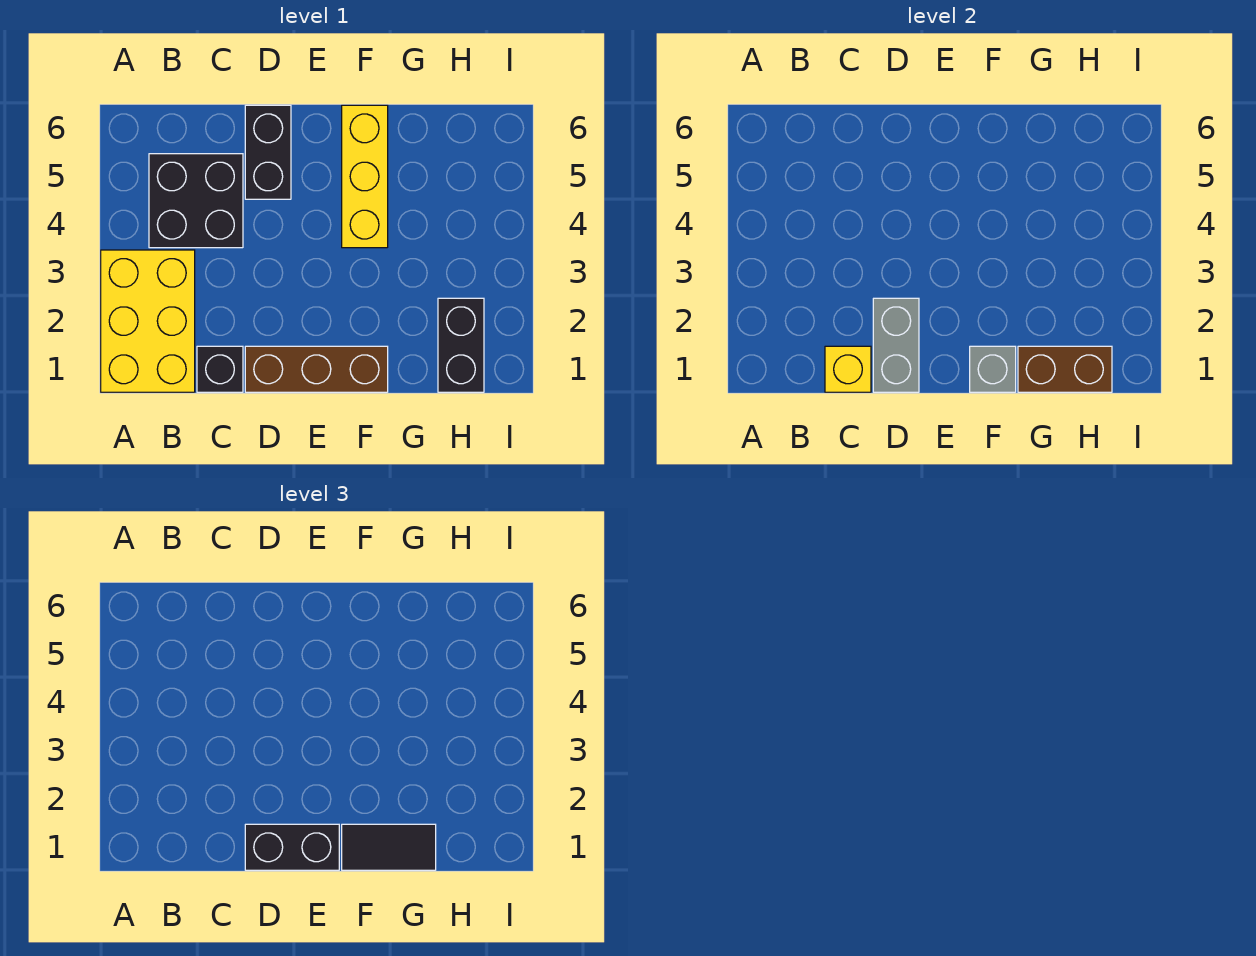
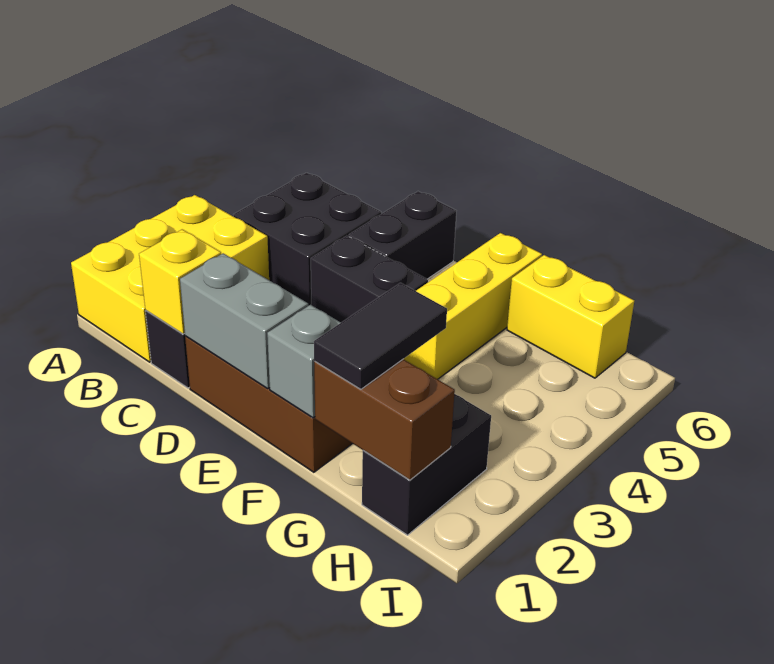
grey 1x2 brick [873,298,919,392] -> grey 1x2 brick turned to [180,253,308,388]
black 1x2 brick [245,824,339,870] -> black 1x2 brick moved to [311,236,428,322]
black 1x2 tile [342,824,436,870] -> black 1x2 tile turned to [314,283,447,389]
none -> yellow 1x2 brick [507,255,634,378]

